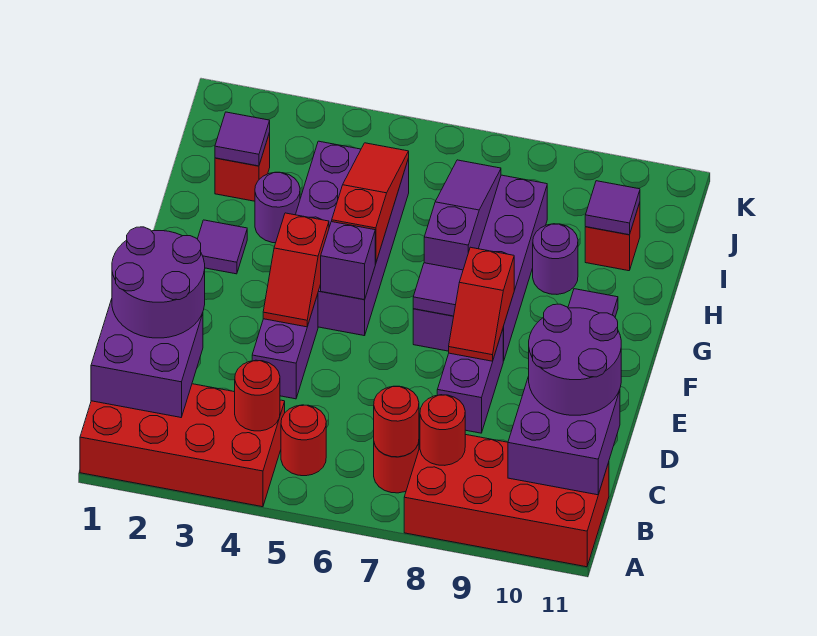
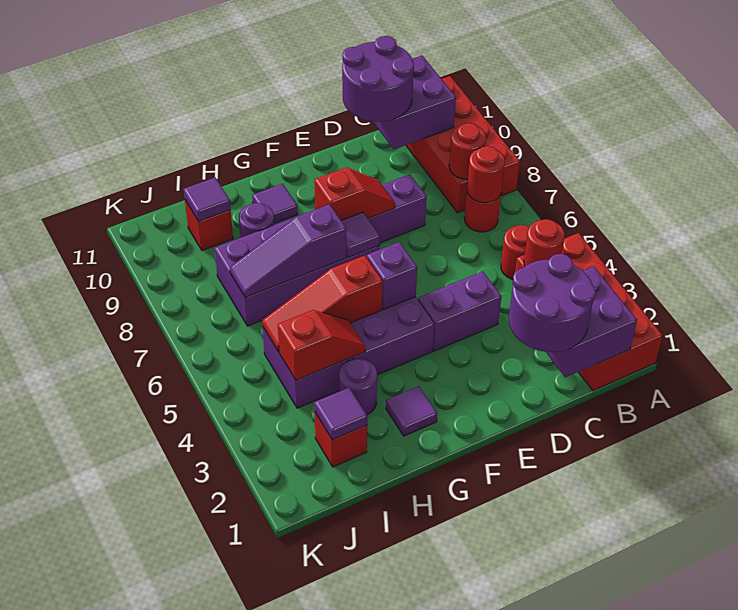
red 1x2 slope [263,213,329,327] -> red 1x2 slope moved to [278,310,366,380]

